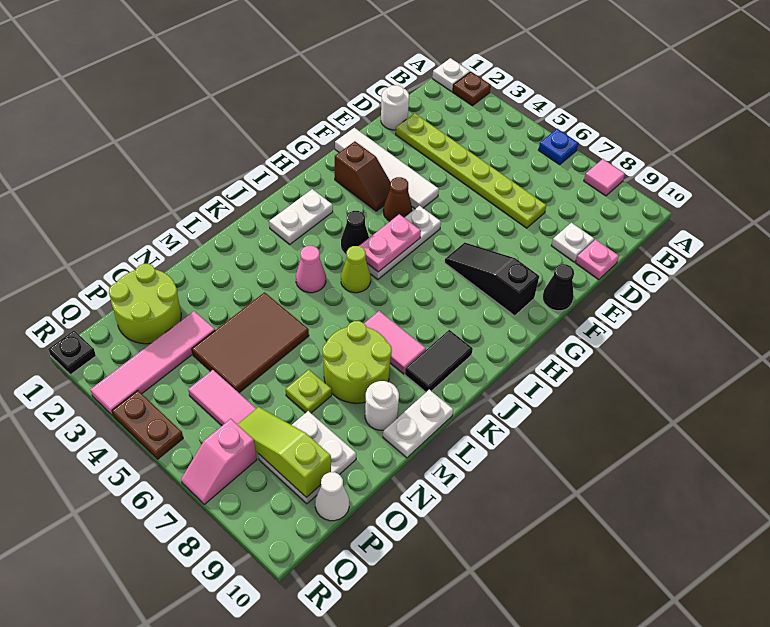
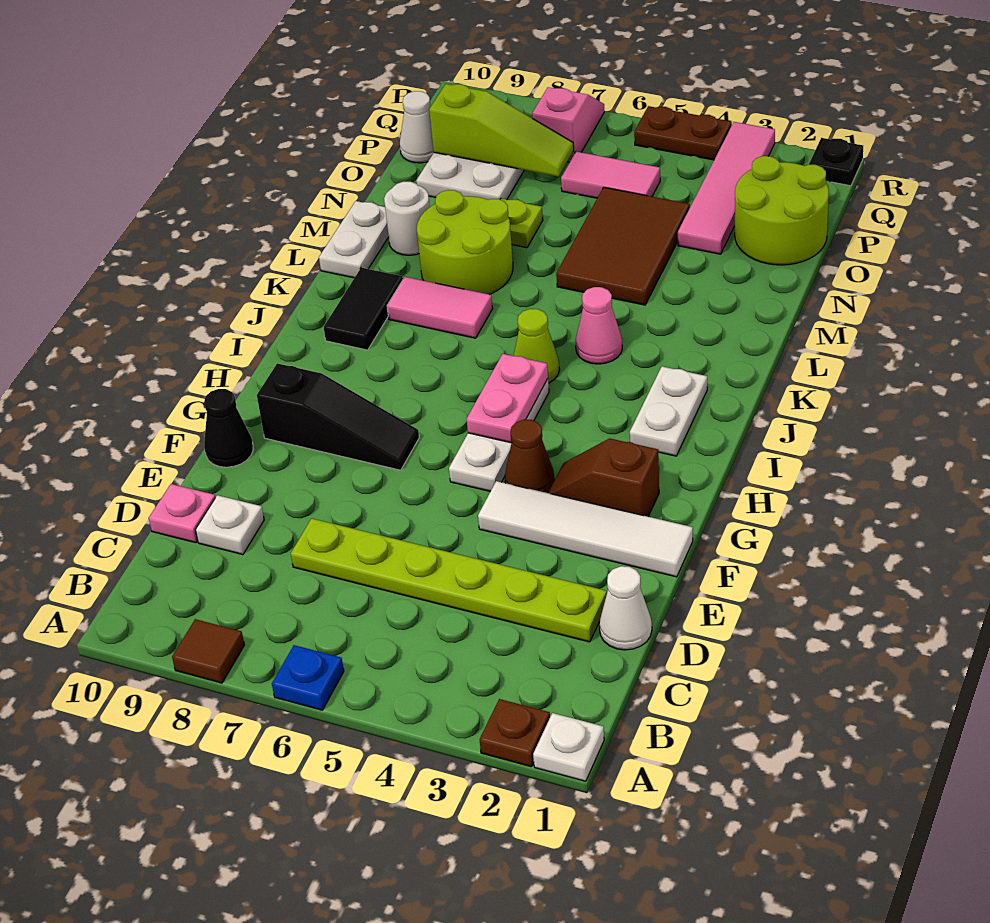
pink 1x1 tile [584,159,625,196] -> brown 1x1 tile [172,619,244,683]
white 1x1 round brick [381,85,409,130] -> white 1x1 cone [599,566,652,650]
black 1x1 cone [341,211,369,255] -> none

